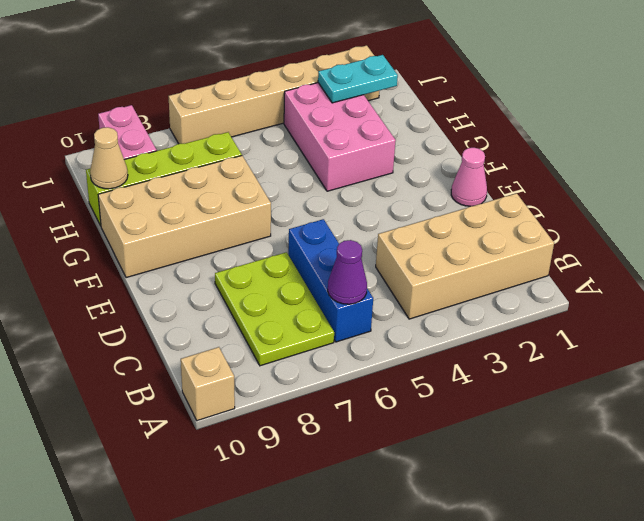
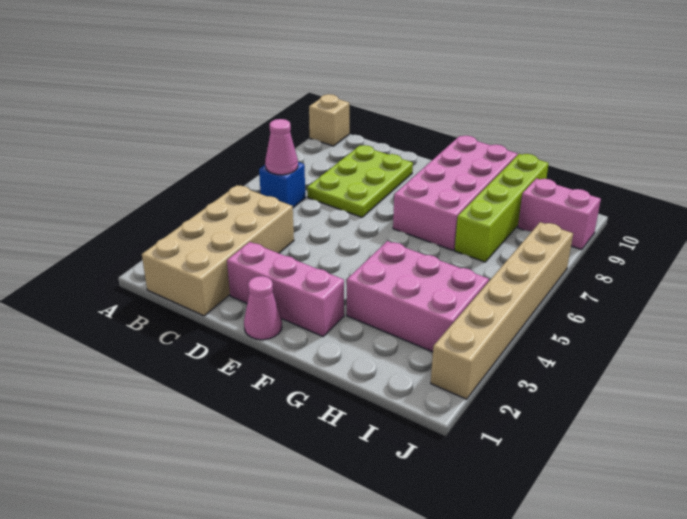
blue 1x3 brick [288,219,373,342] -> blue 1x1 brick [259,162,305,208]
purple 1x1 cone [328,240,367,304] -> pink 1x1 cone [265,119,298,175]
lime 2x3 plate [215,252,334,366] -> lime 2x3 plate turned to [307,145,413,217]
none -> pink 1x3 brick [227,242,344,336]
tan 2x4 brick [98,156,271,278] -> pink 2x4 brick [393,136,518,250]
tan 1x1 cone [90,127,128,189] -> none
cyan 1x2 plate [318,55,398,103] -> none

